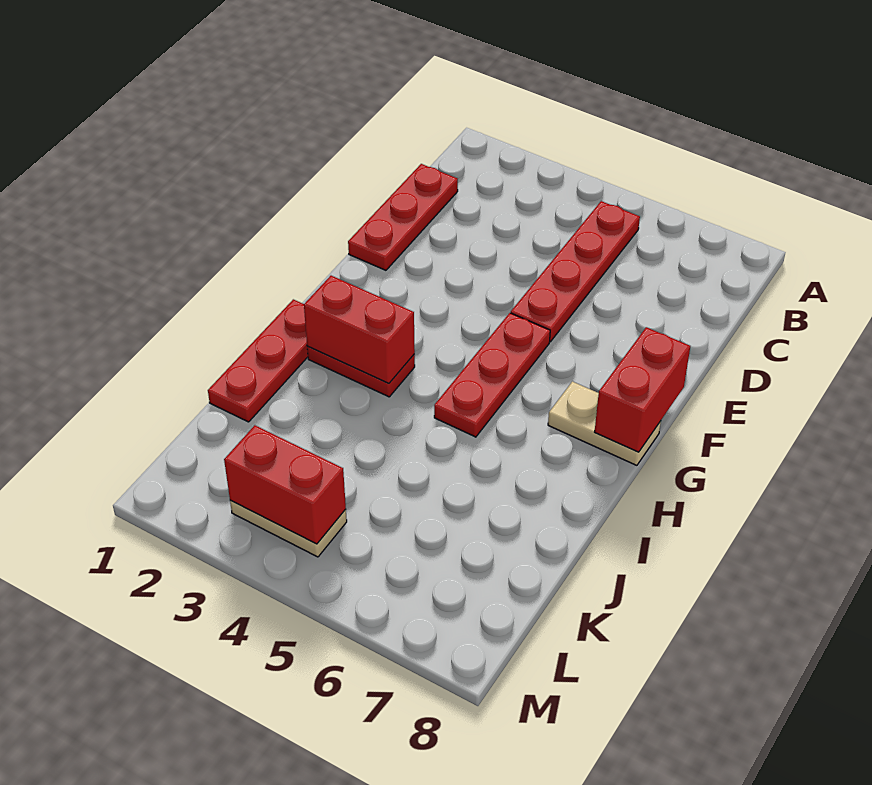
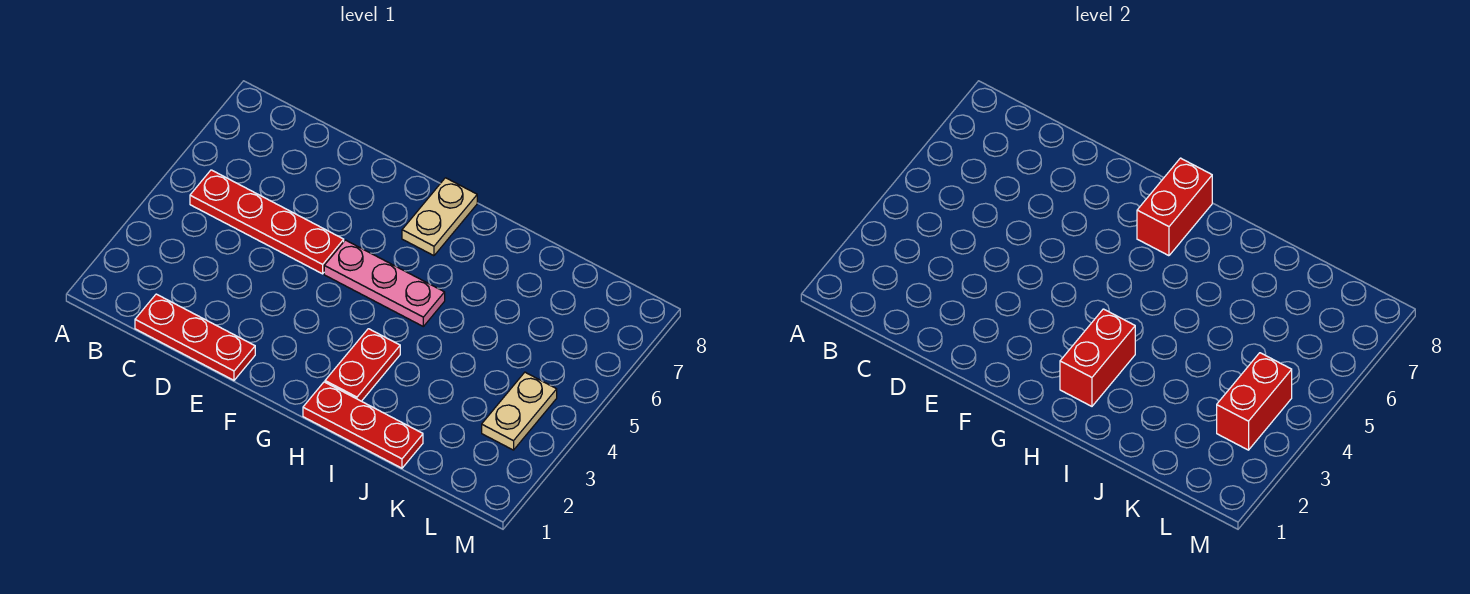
red 1x3 plate [434,313,550,437] -> pink 1x3 plate [324,240,445,326]
red 1x2 brick [595,327,690,452] -> red 1x2 brick turned to [1137,158,1212,256]

